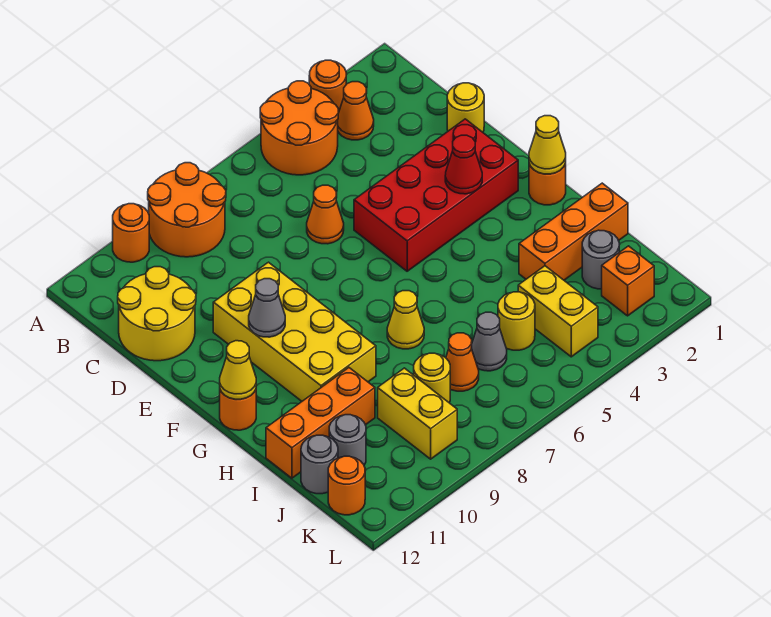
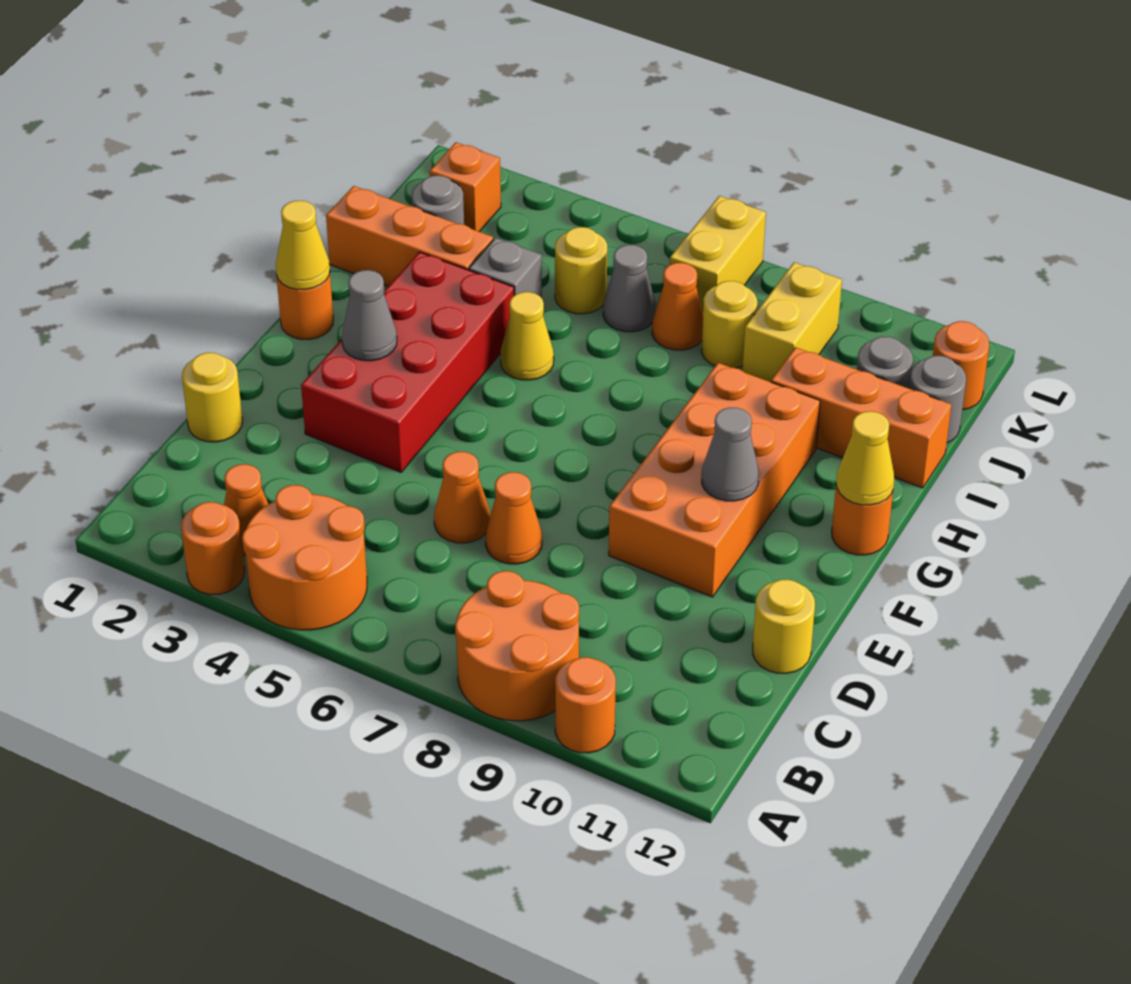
yellow 2x2 round brick [118,267,196,361] -> yellow 1x1 round brick [753,580,815,673]
none -> orange 1x1 cone [486,472,542,564]
red 2x4 brick [354,119,518,271] -> red 2x4 brick turned to [301,252,514,472]
yellow 2x4 brick [213,262,376,401] -> orange 2x4 brick [609,363,820,597]
red 1x1 cone [445,135,482,194] -> grey 1x1 cone [342,270,397,361]
yellow 1x1 cone [387,291,424,349] -> yellow 1x1 cone moved to [500,292,554,380]
none -> grey 1x1 brick [469,238,542,298]
yellow 1x2 brick [518,266,598,357] -> yellow 1x2 brick moved to [670,196,766,312]

